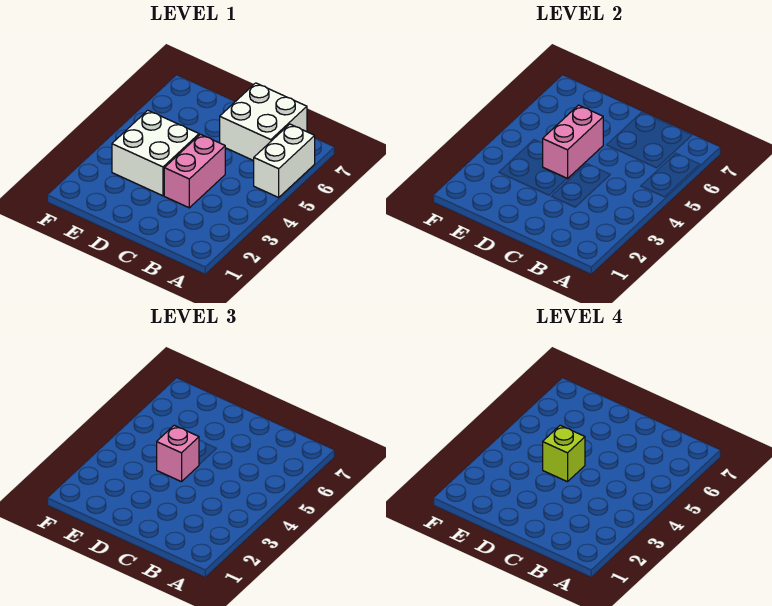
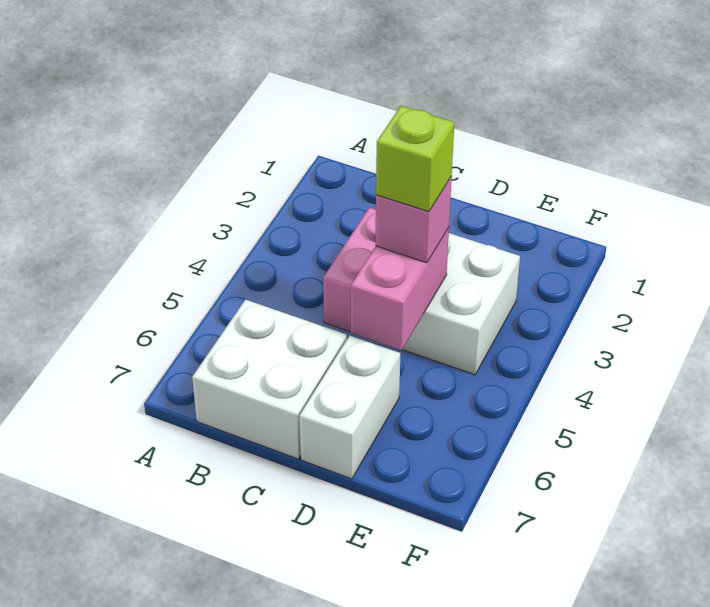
white 1x2 brick [254,124,315,197] -> white 1x2 brick moved to [299,336,400,479]

